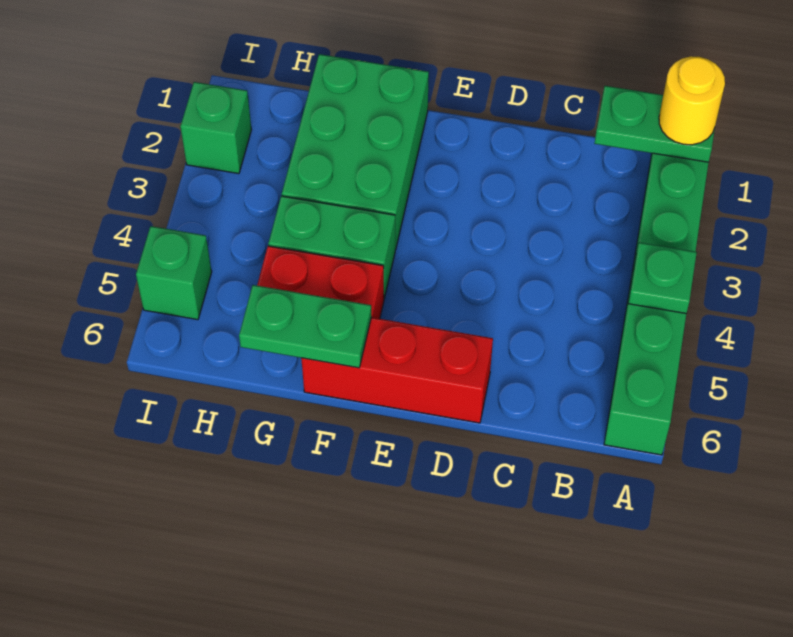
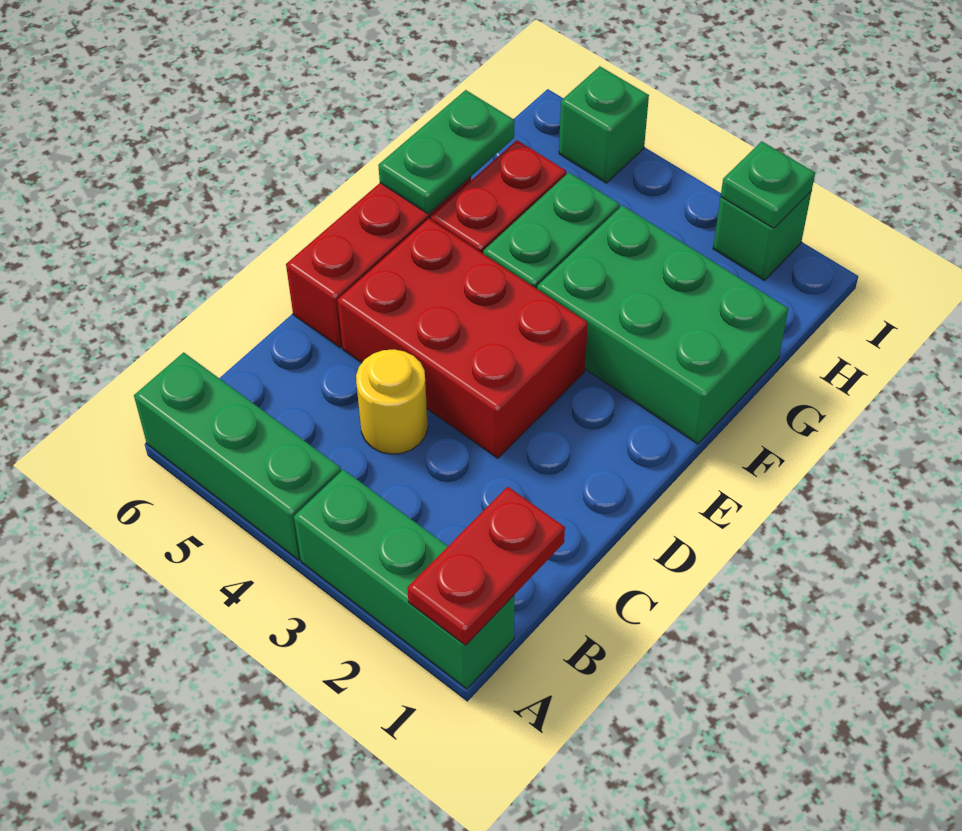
green 1x2 plate [594,86,715,162] -> red 1x2 plate [407,487,565,645]
yellow 1x1 round brick [659,56,725,145] -> yellow 1x1 round brick moved to [356,349,428,454]
green 1x1 plate [628,242,697,314] -> green 1x1 plate moved to [721,141,815,228]
none -> red 2x3 brick [337,218,588,458]

